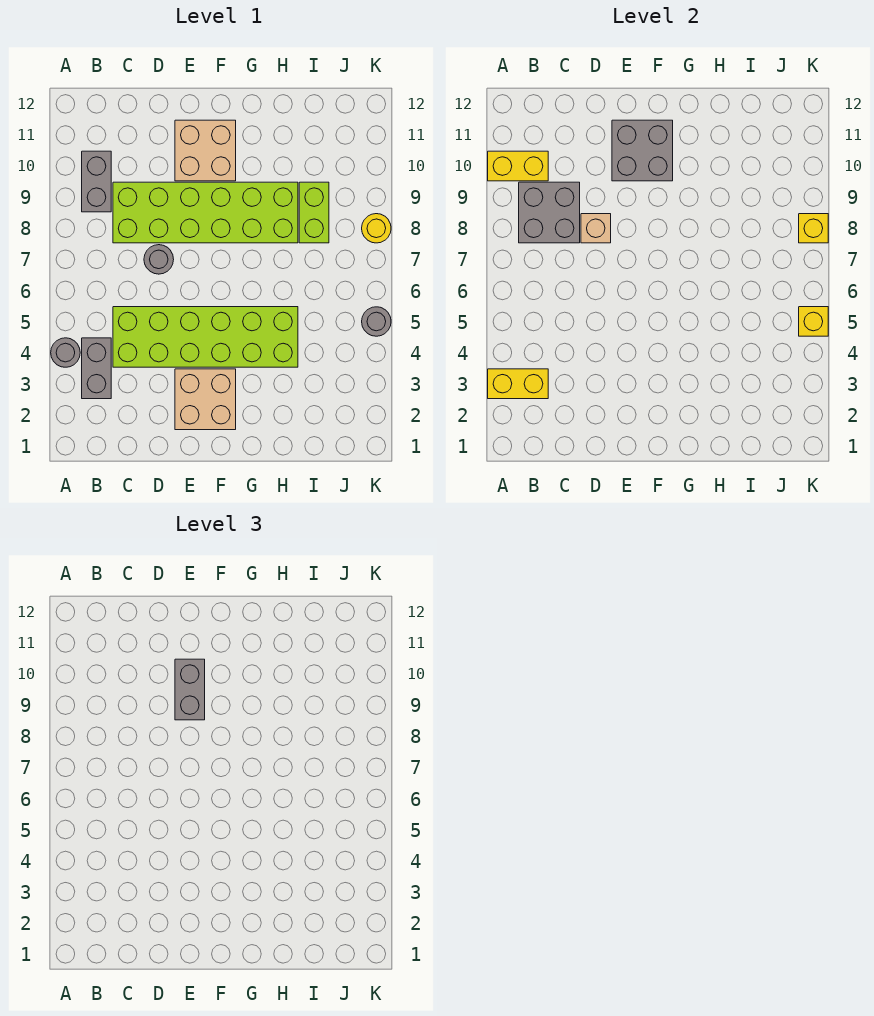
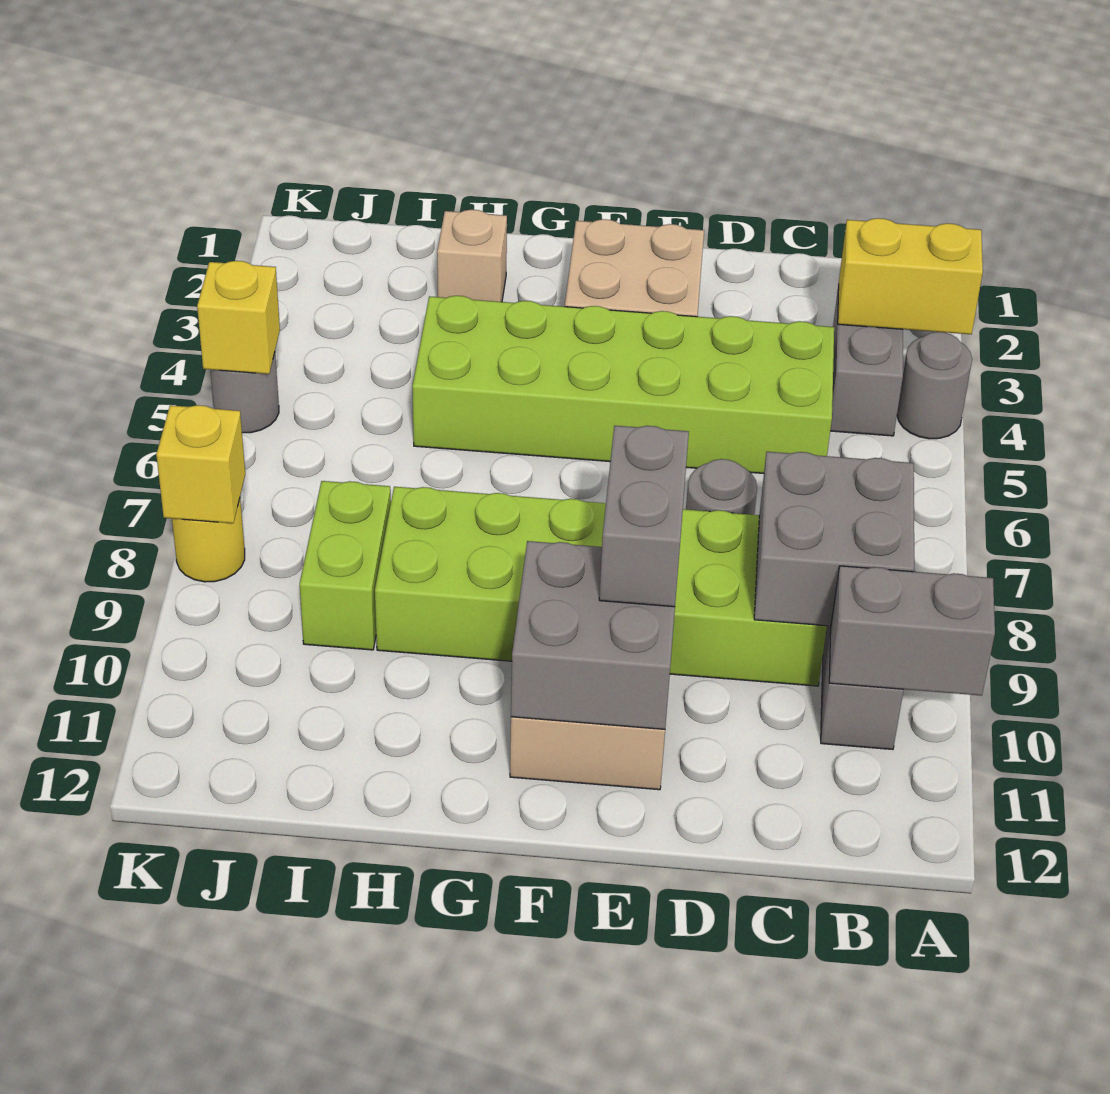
yellow 1x2 brick [488,151,548,181] -> grey 1x2 brick [829,566,995,696]
tan 1x1 brick [581,214,611,243] -> tan 1x1 brick moved to [437,210,507,302]

